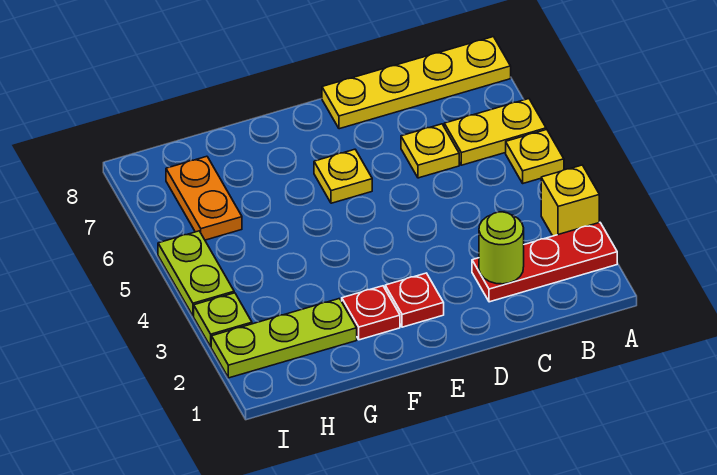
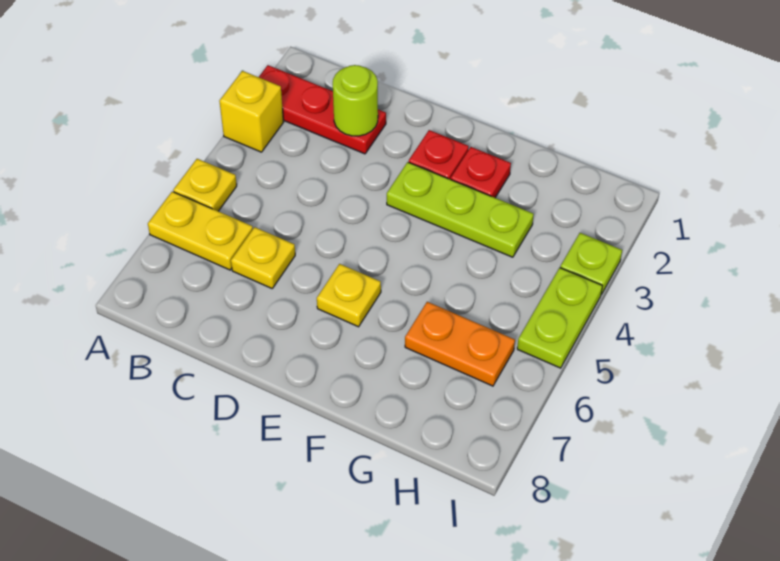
yellow 1x4 plate [322,37,511,129] -> none
lime 1x3 plate [211,299,357,378] -> lime 1x3 plate moved to [387,162,534,257]
orange 1x2 plate [166,156,242,240] -> orange 1x2 plate turned to [405,302,515,386]

